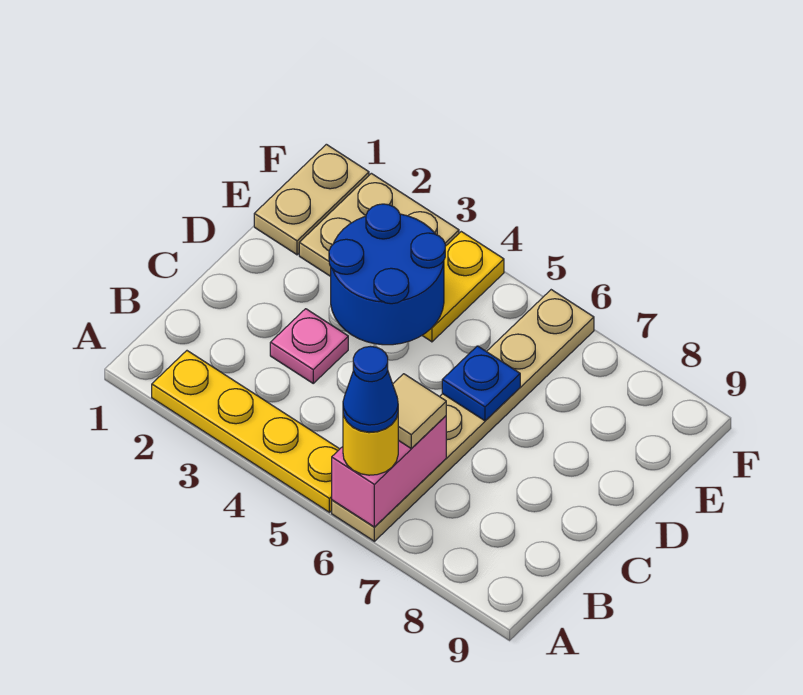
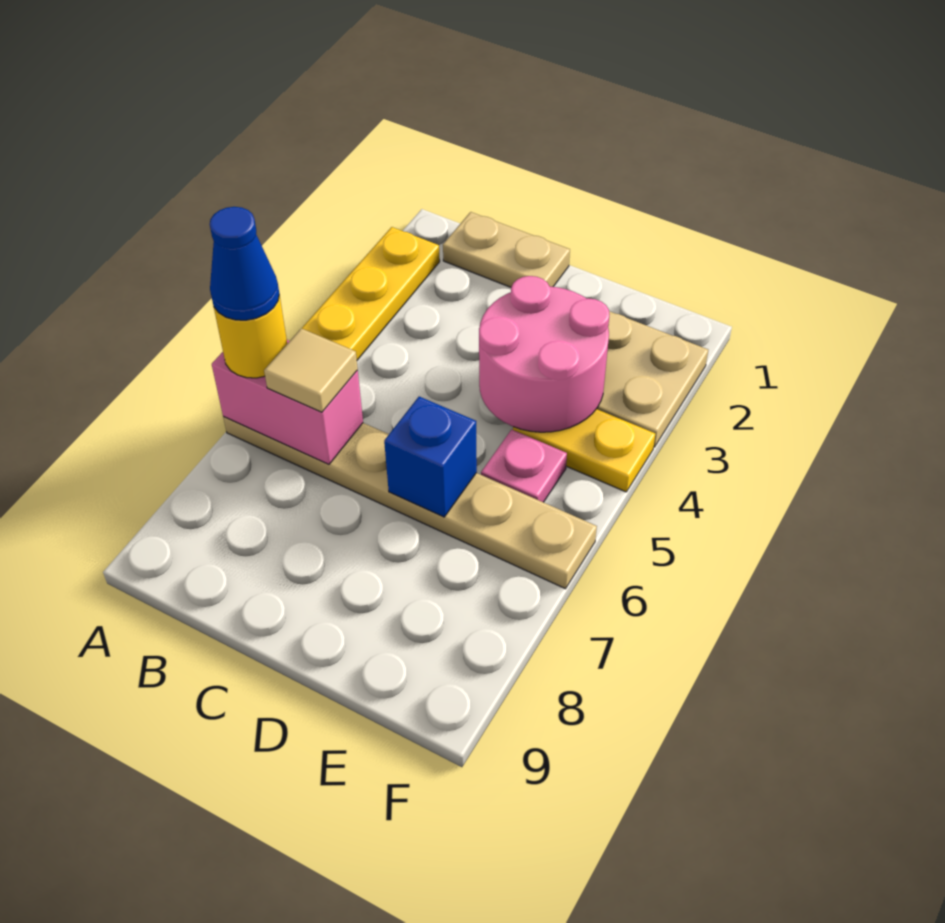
pink 1x1 plate [270,309,348,383] -> pink 1x1 plate moved to [481,430,567,502]
blue 2x2 round brick [329,204,445,345] -> pink 2x2 round brick [479,276,609,432]
blue 1x1 plate [442,346,520,421] -> blue 1x1 brick [384,397,477,517]
tan 1x2 plate [254,144,369,255] -> tan 1x2 plate moved to [443,212,570,287]

